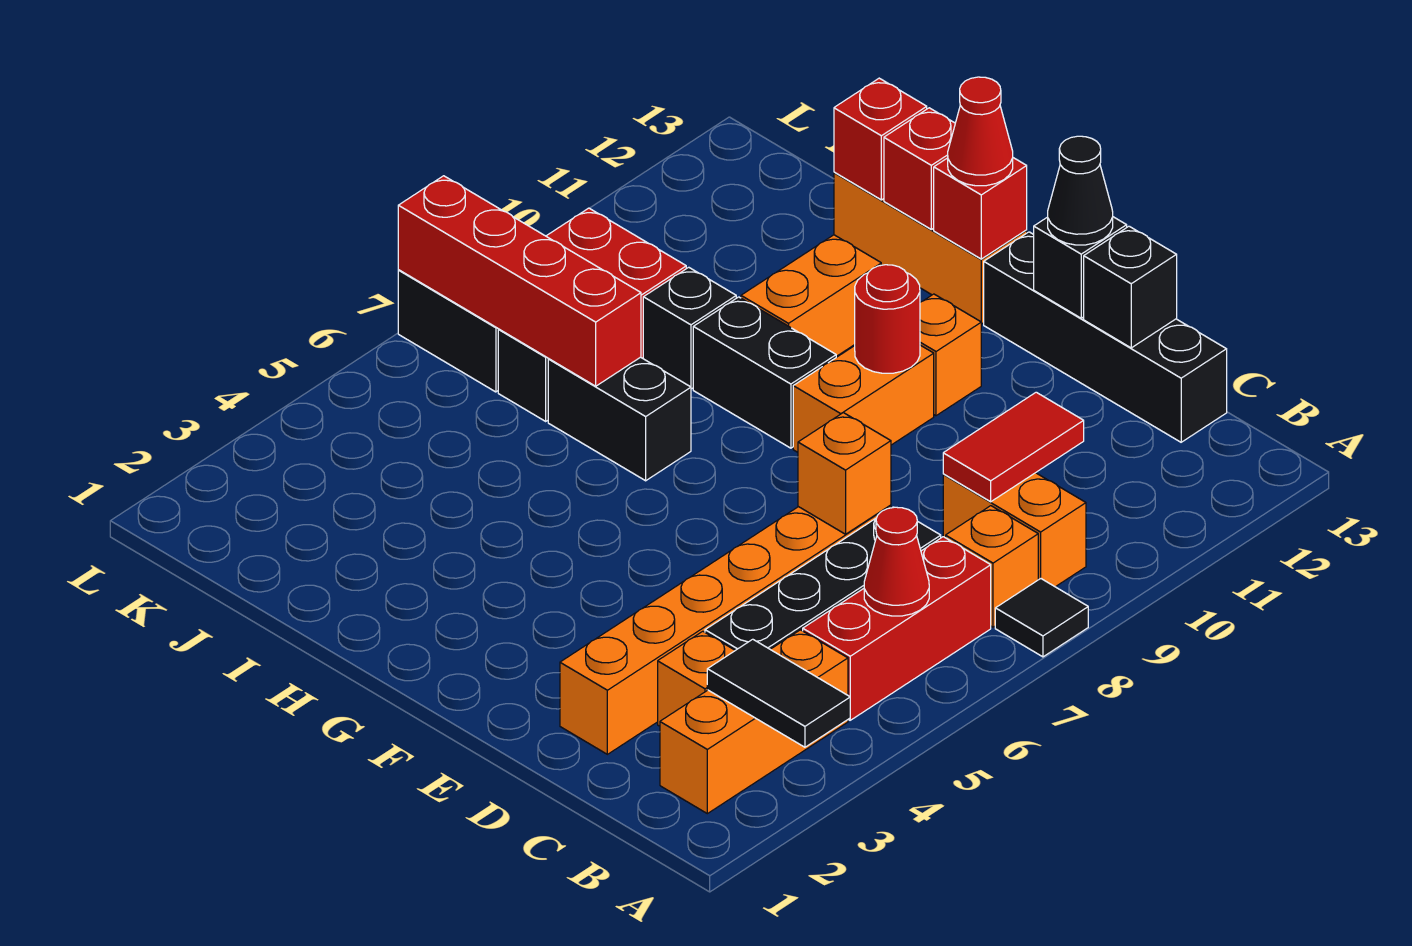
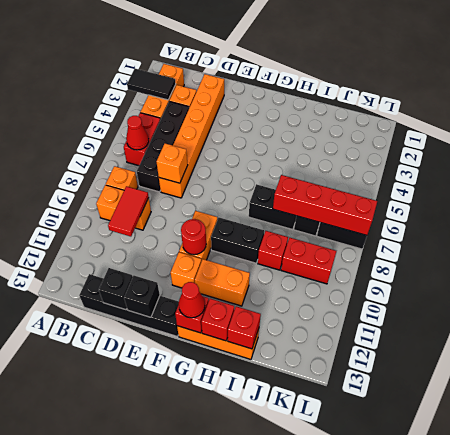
black 1x1 tile [995,579,1088,657] -> none
red 1x3 brick [803,537,991,720] -> red 1x2 brick [124,113,160,166]
black 1x1 cone [1048,136,1113,245] -> none
orange 1x2 brick [741,235,881,356] -> orange 1x2 brick turned to [195,259,250,306]
black 1x1 brick [643,267,736,389] -> red 1x1 brick [258,231,288,270]

